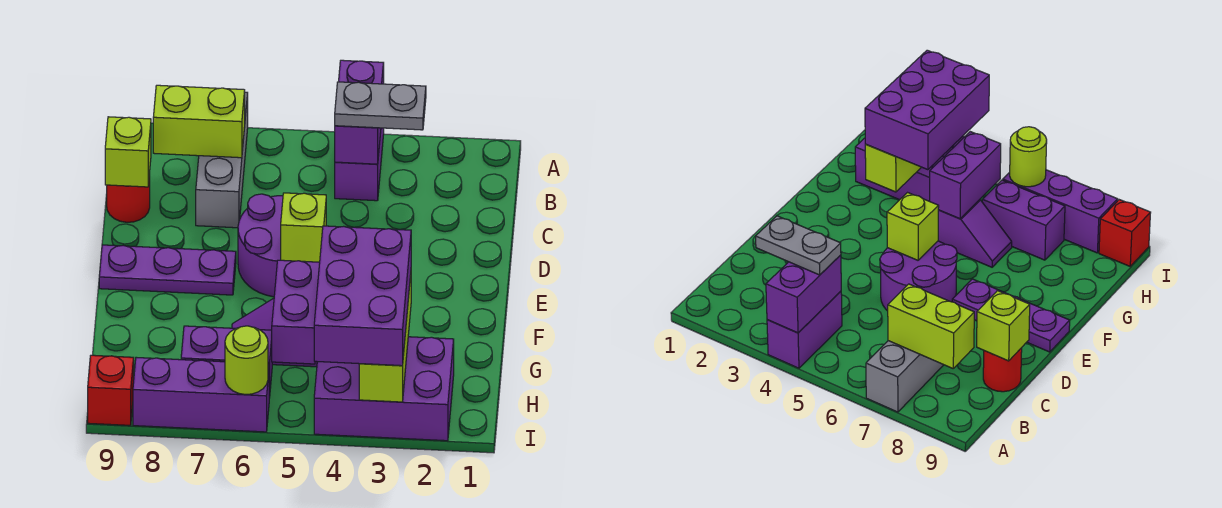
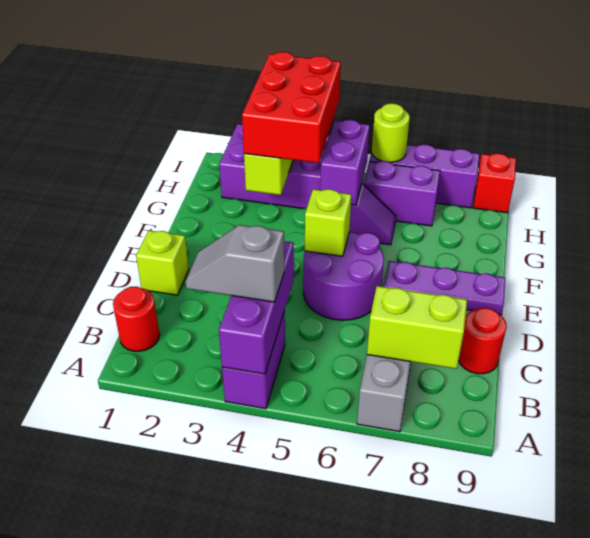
purple 1x2 brick [335,60,384,164] -> purple 1x3 brick [219,241,294,374]
none -> red 1x1 round brick [113,287,160,351]
grey 1x2 plate [335,82,426,130] -> grey 1x2 slope [186,225,284,302]
lime 1x1 brick [105,117,151,187] -> lime 1x1 brick moved to [136,230,189,295]
purple 2x3 brick [314,226,411,366] -> red 2x3 brick [242,52,341,163]

